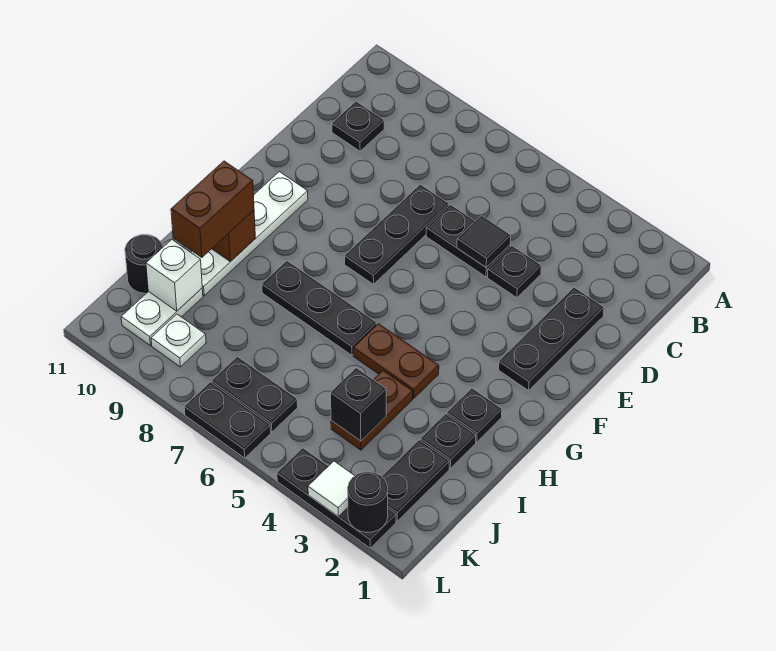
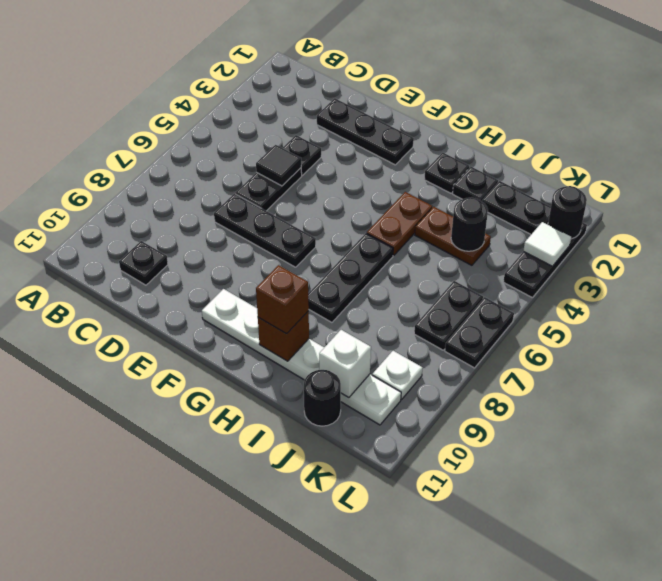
brown 1x2 brick [171,161,254,257] -> brown 1x1 brick [256,265,309,334]
black 1x1 brick [331,368,386,441] -> black 1x1 round brick [451,197,488,251]

